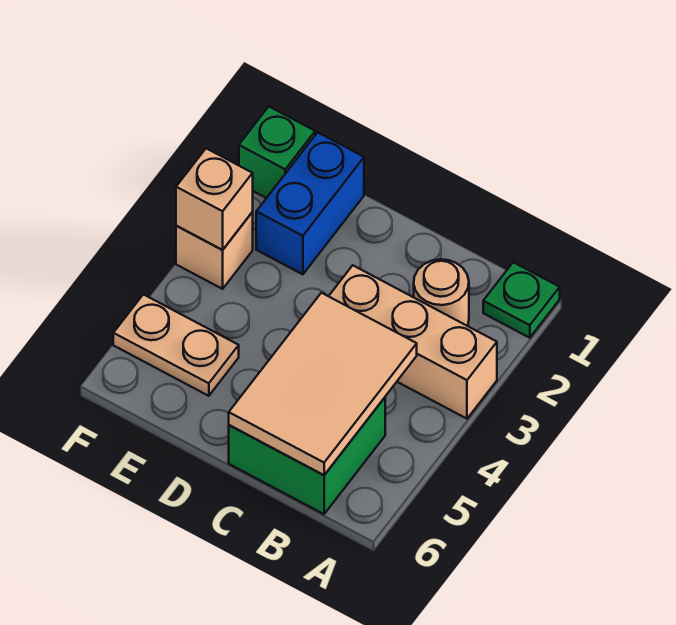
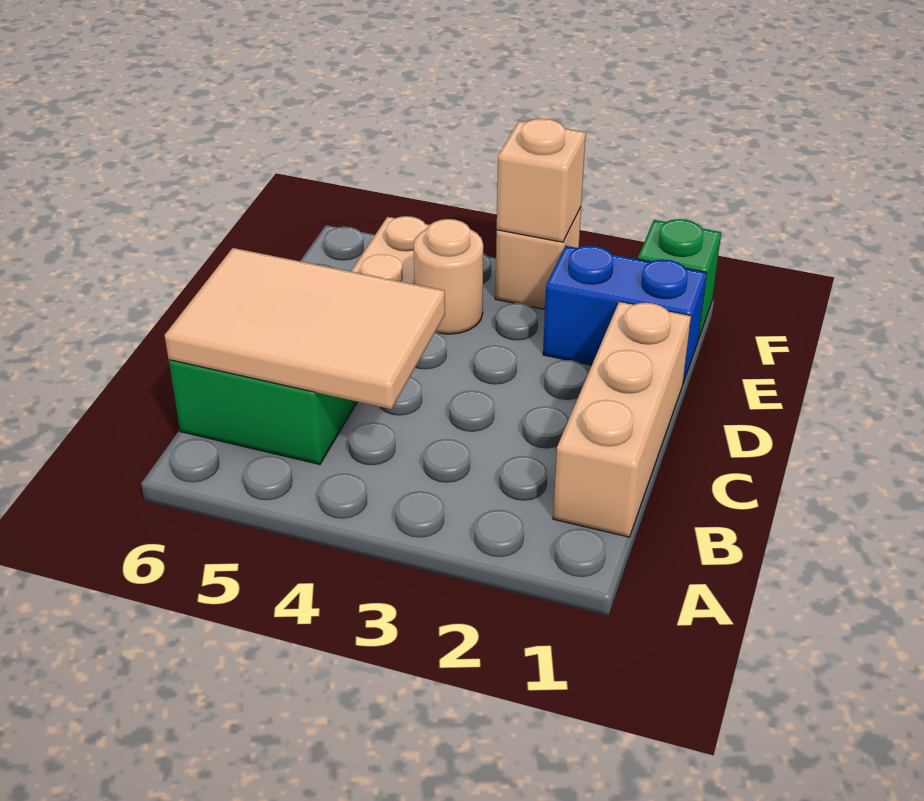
green 1x1 plate [483,262,560,338] -> none
tan 1x3 brick [329,265,497,419] -> tan 1x3 brick moved to [553,302,691,537]
tan 1x1 round brick [414,259,469,326] -> tan 1x1 round brick moved to [414,219,483,334]

